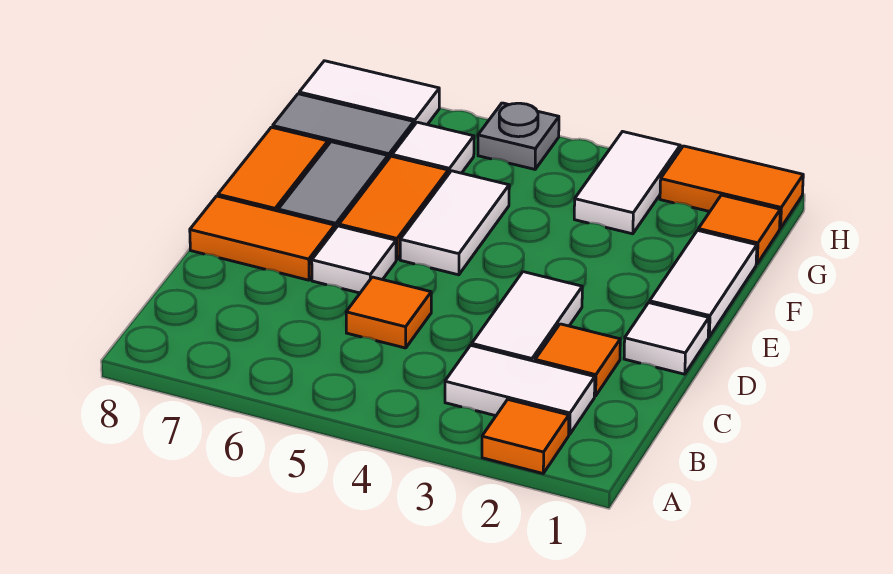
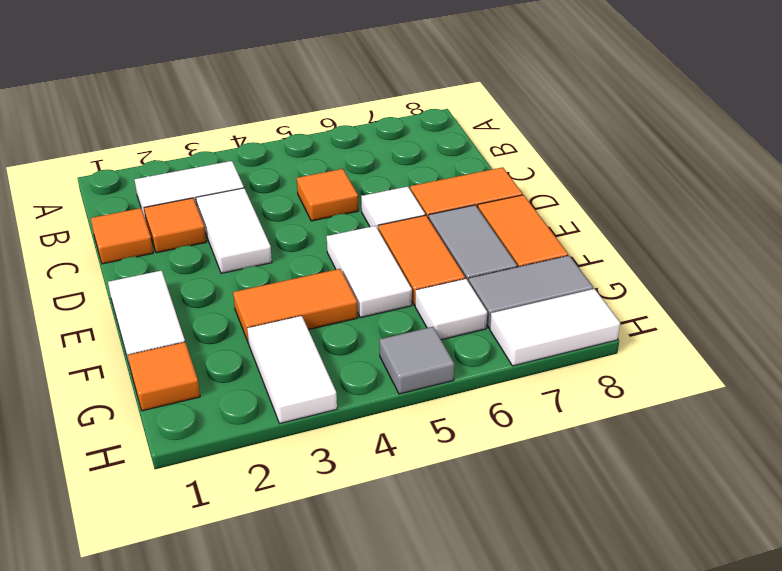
orange 1x1 tile [482,399,569,473] -> orange 1x1 tile moved to [91,208,153,264]
white 1x1 tile [624,303,709,374] -> none
orange 1x2 tile [660,146,803,229] -> orange 1x2 tile moved to [233,269,358,343]
grey 1x1 plate [478,103,559,169] -> grey 1x1 tile [380,327,454,394]

